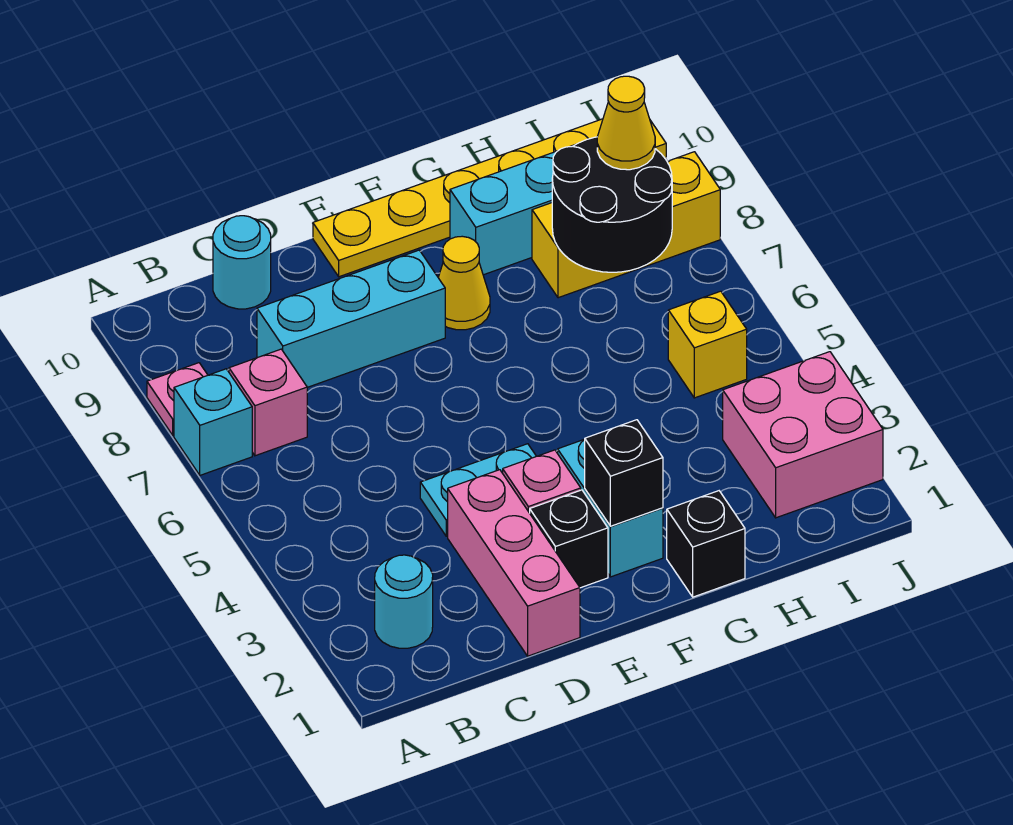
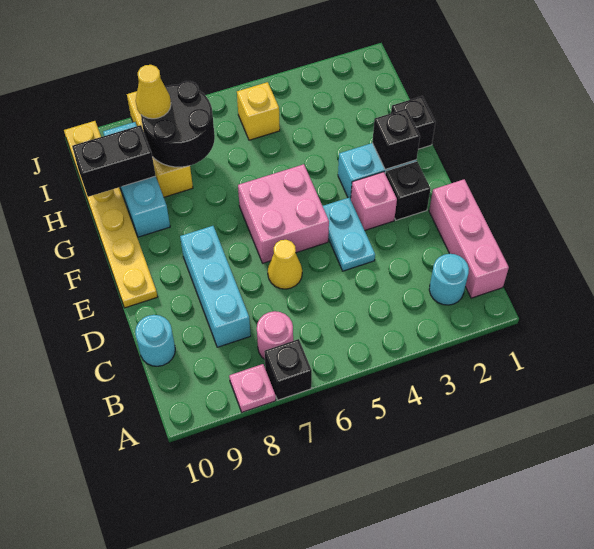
cyan 1x1 brick [174,369,252,475] -> black 1x1 brick [264,339,312,400]
pink 1x1 brick [229,349,307,456] -> pink 1x1 round brick [257,311,293,359]
pink 1x3 brick [448,470,580,656] -> pink 1x3 brick turned to [429,179,509,298]
yellow 1x1 cone [438,236,490,330] -> yellow 1x1 cone moved to [268,240,302,289]
none -> black 1x2 brick [72,125,156,197]
pink 2x2 brick [723,352,883,518] -> pink 2x2 brick moved to [238,164,329,263]

